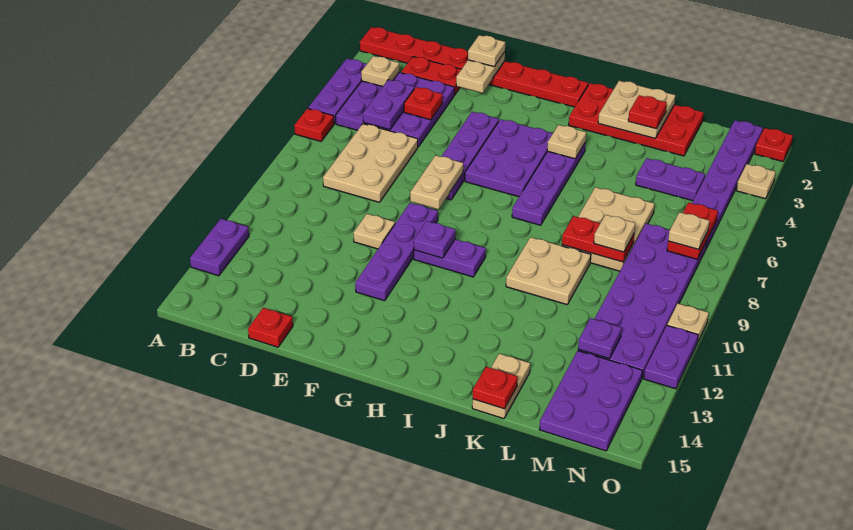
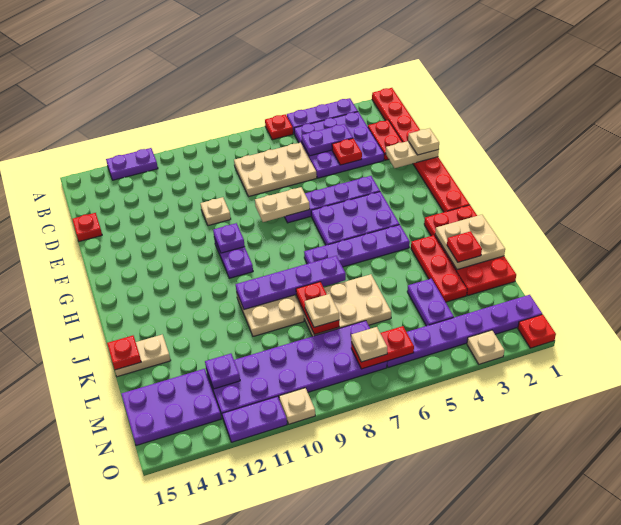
tan 1x1 plate [361,56,399,86] -> none
purple 1x4 plate [355,203,438,301] -> purple 1x4 plate moved to [236,256,346,309]
tan 1x1 plate [547,125,586,159] -> none
none -> red 1x3 plate [411,235,467,302]

